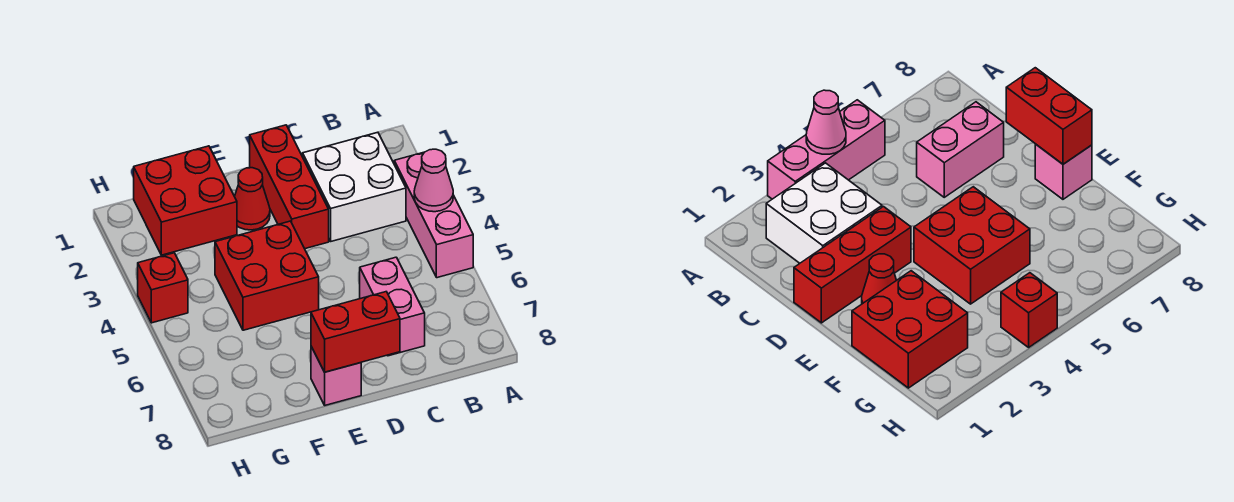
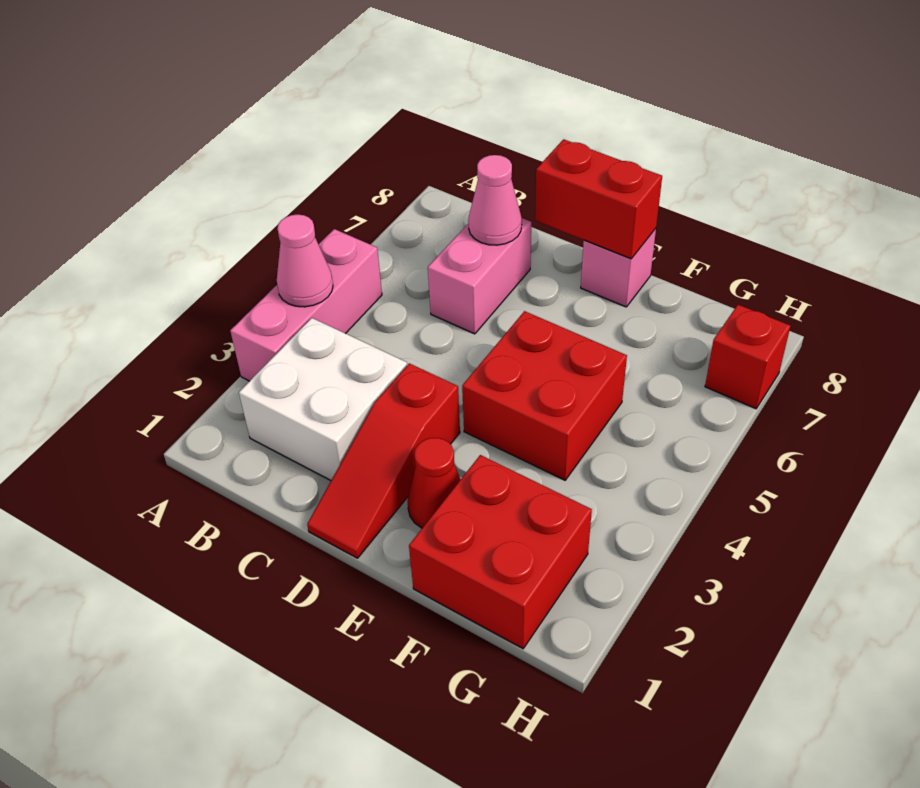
none -> pink 1x1 cone [468,155,522,245]
red 1x3 brick [250,125,329,249] -> red 1x3 slope [307,363,460,558]
red 1x1 brick [138,253,188,323] -> red 1x1 brick moved to [705,305,790,409]

